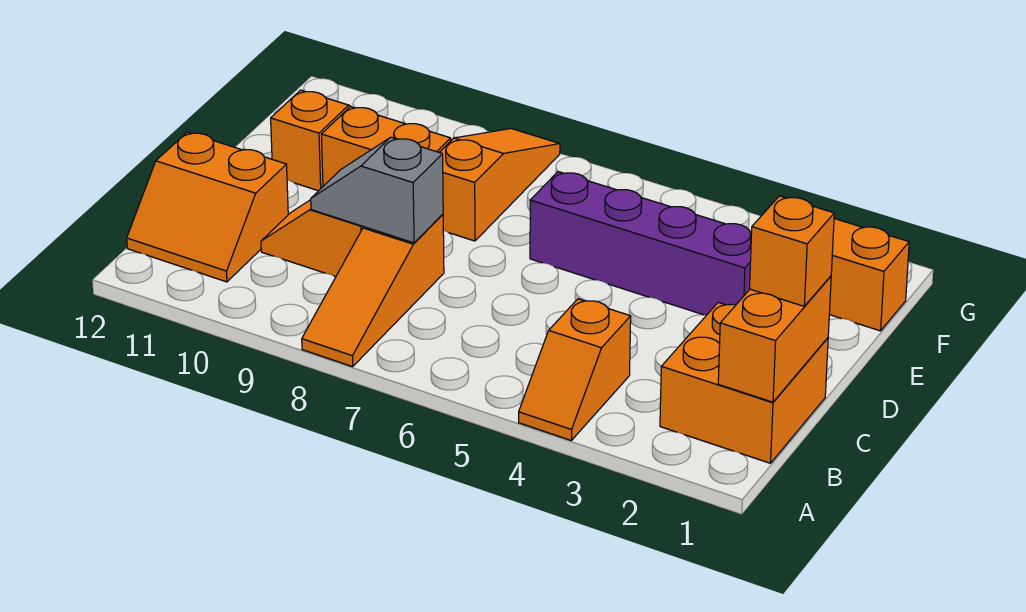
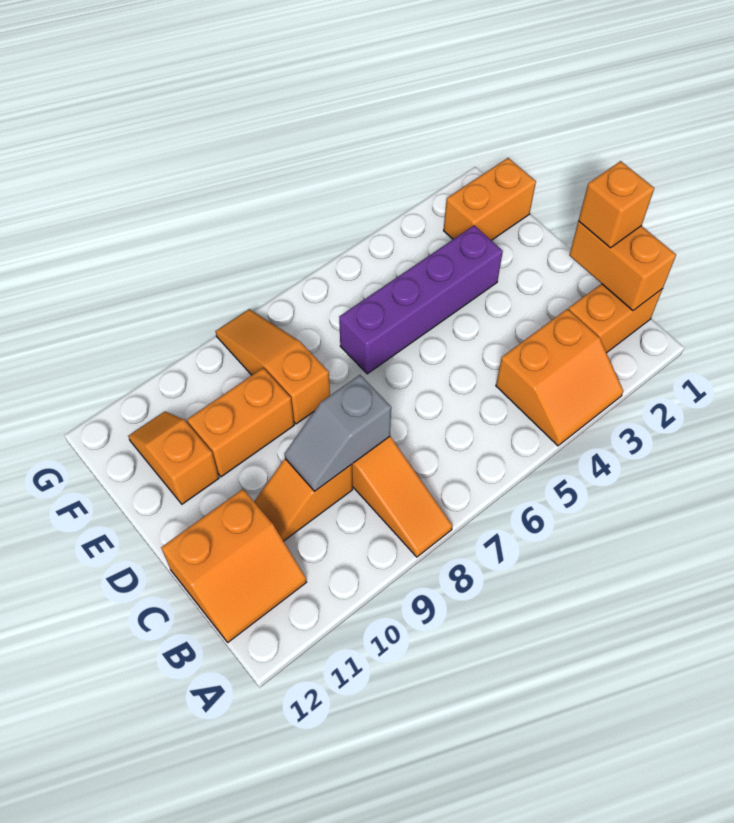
orange 1x2 slope [519,299,631,440] -> orange 2x2 slope [496,309,623,446]
orange 2x2 brick [660,302,828,463] -> orange 1x2 brick [568,284,662,353]

